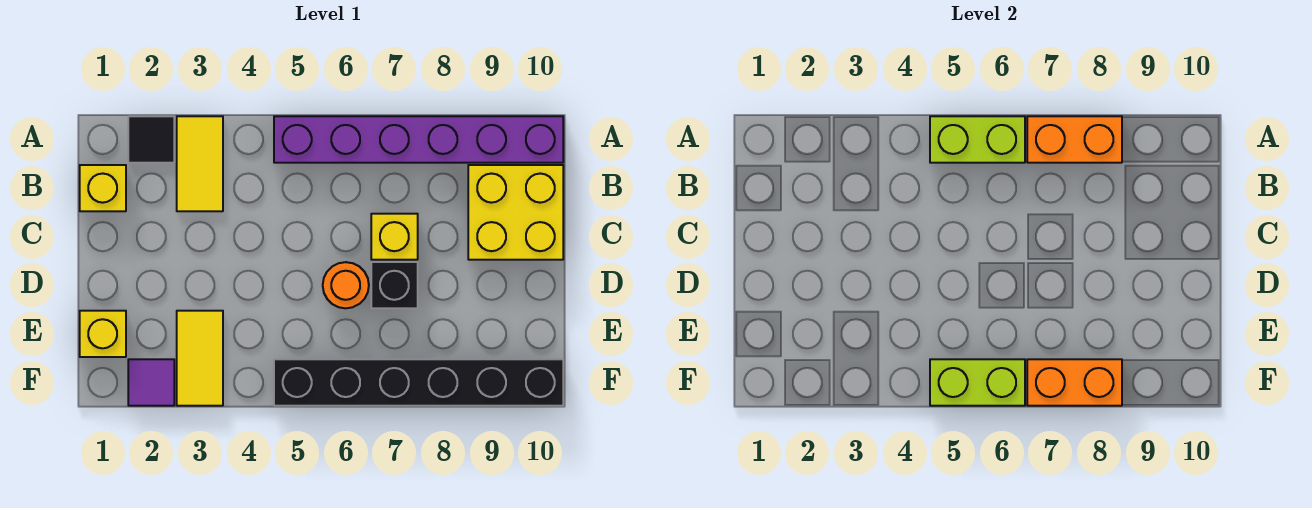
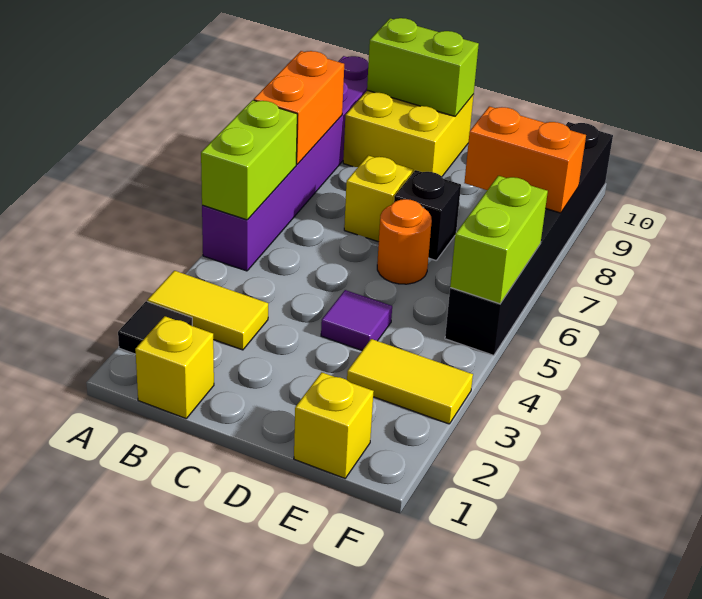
none -> lime 1x2 brick [367,18,479,116]
purple 1x1 tile [128,359,174,406] -> purple 1x1 tile moved to [321,290,392,350]
orange 1x2 brick [1027,359,1122,406] -> orange 1x2 brick turned to [464,106,586,213]

